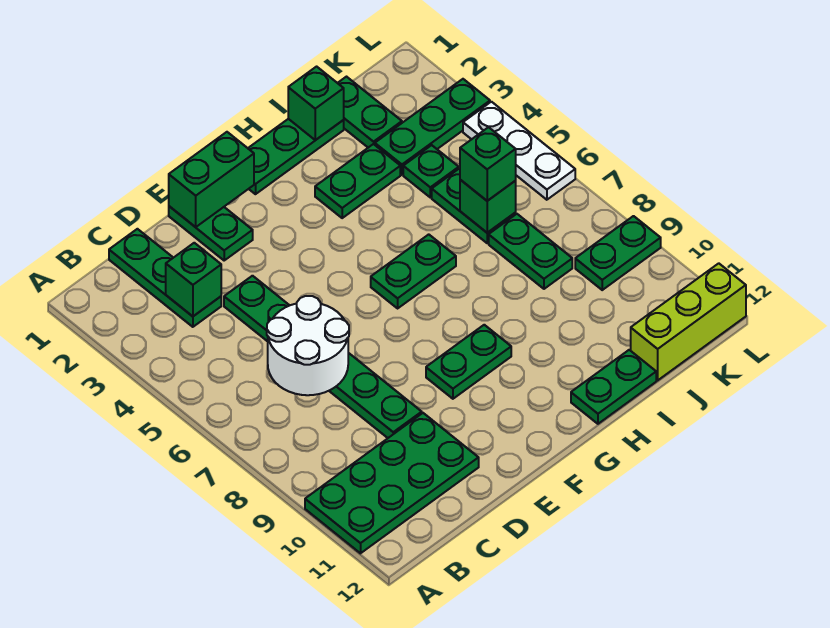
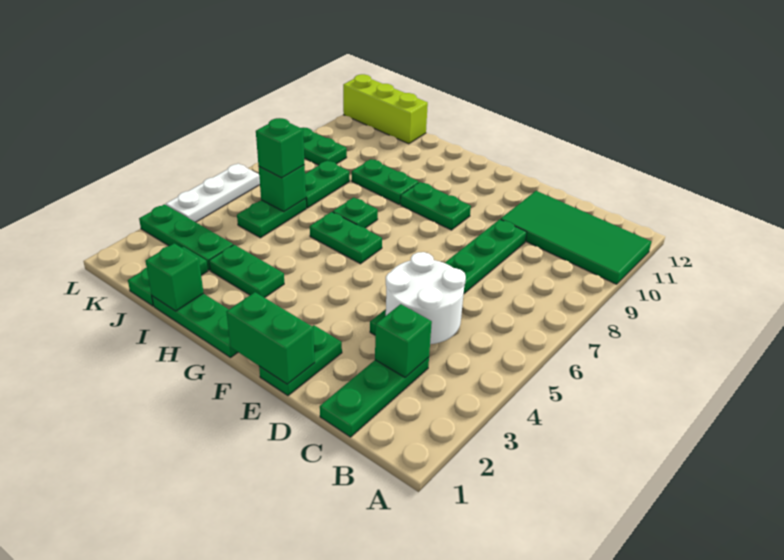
green 2x4 plate [305,413,479,553] -> green 2x4 tile [501,191,652,284]
white 2x2 round brick [267,296,349,395] -> white 2x2 round brick moved to [386,252,466,344]
green 1x2 plate [571,350,656,424] -> green 1x2 plate moved to [352,159,419,204]
green 1x1 plate [403,145,459,197] -> green 1x1 plate moved to [333,197,378,228]

